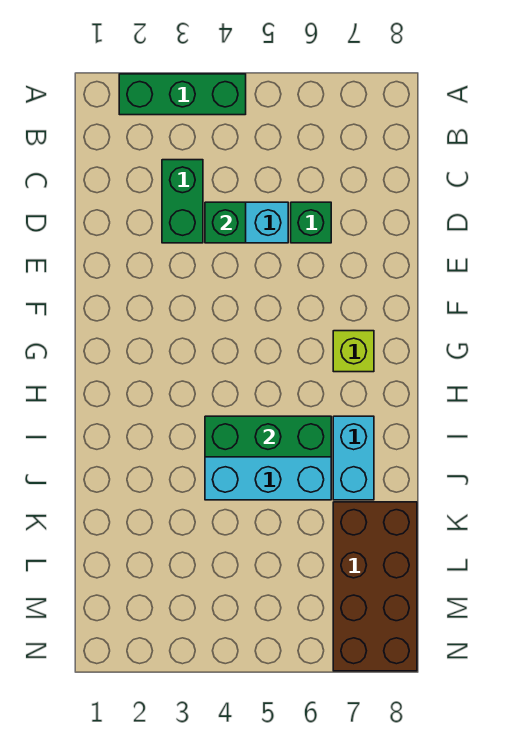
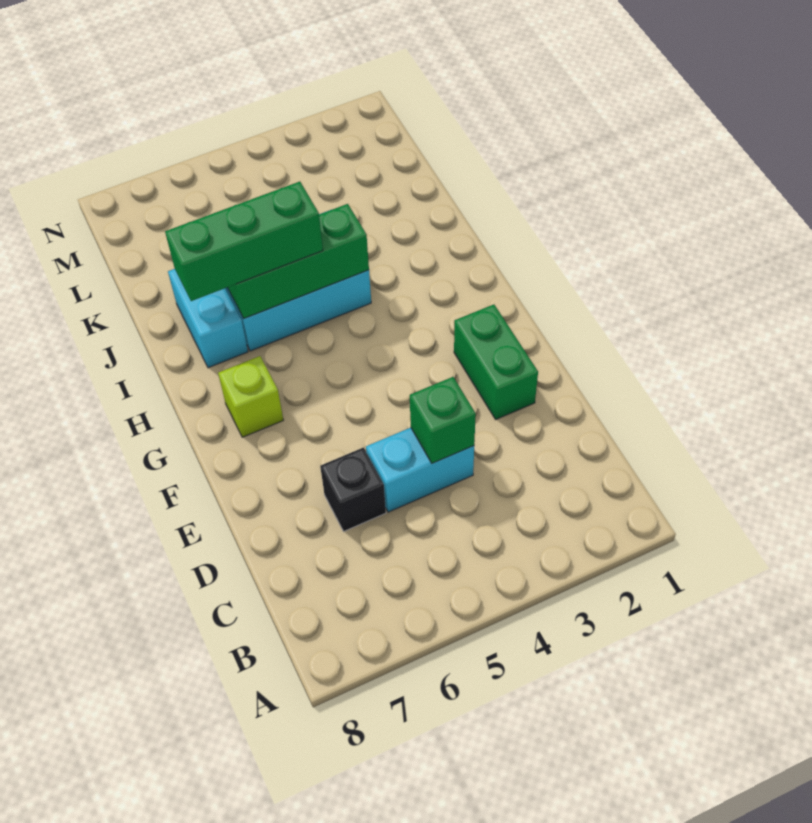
green 1x3 brick [119,74,246,115] -> green 1x3 brick moved to [165,182,323,301]
green 1x2 brick [162,160,203,243] -> green 1x2 brick moved to [454,305,538,419]
green 1x1 brick [291,202,331,243] -> black 1x1 brick [320,448,386,531]
brown 2x4 brick [333,502,417,671] -> none

